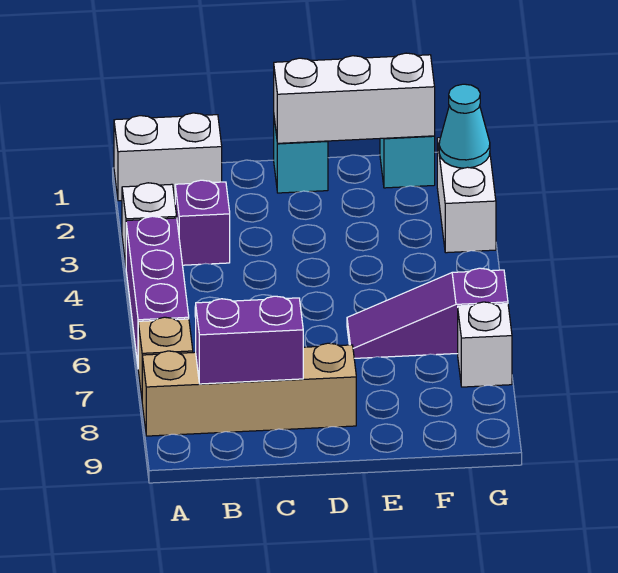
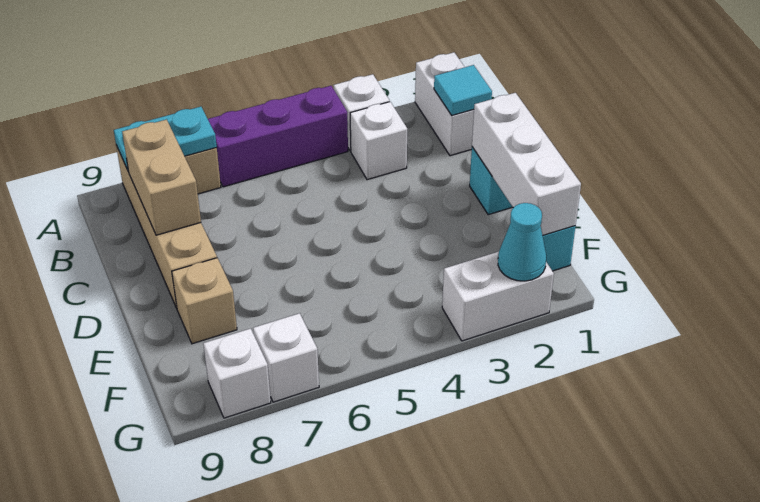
none -> cyan 1x2 plate [114,107,217,170]
none -> cyan 1x1 tile [434,65,492,116]
purple 1x1 brick [175,180,230,265] -> white 1x1 brick [350,102,407,180]
purple 1x2 brick [196,296,303,384] -> tan 1x2 brick [122,119,201,235]
purple 1x3 slope [347,268,508,358] -> none
none -> tan 1x1 brick [172,258,237,344]
none -> white 1x1 brick [203,329,271,418]

